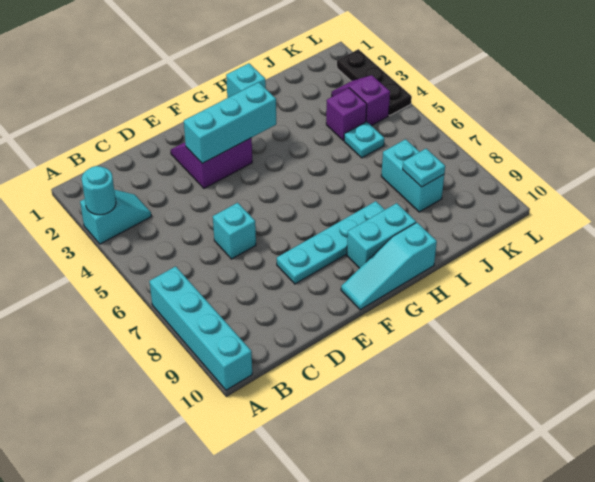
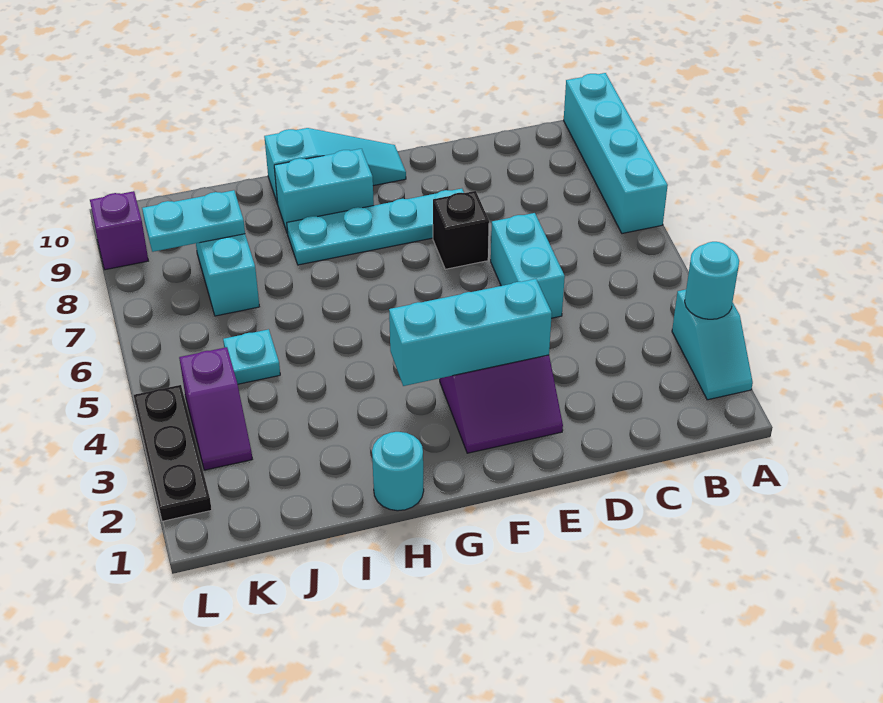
cyan 1x2 slope [80,190,151,244] -> cyan 1x2 slope turned to [672,290,753,400]
cyan 1x1 brick [213,203,256,259] -> cyan 1x2 brick [491,213,565,318]
none -> black 1x1 brick [433,191,489,269]
cyan 1x1 brick [226,63,266,98] -> cyan 1x1 round brick [372,432,424,511]
purple 1x1 brick [326,88,367,141] -> purple 1x1 brick moved to [90,191,148,270]
cyan 1x1 plate [403,149,445,187] -> cyan 1x2 plate [142,190,245,252]

